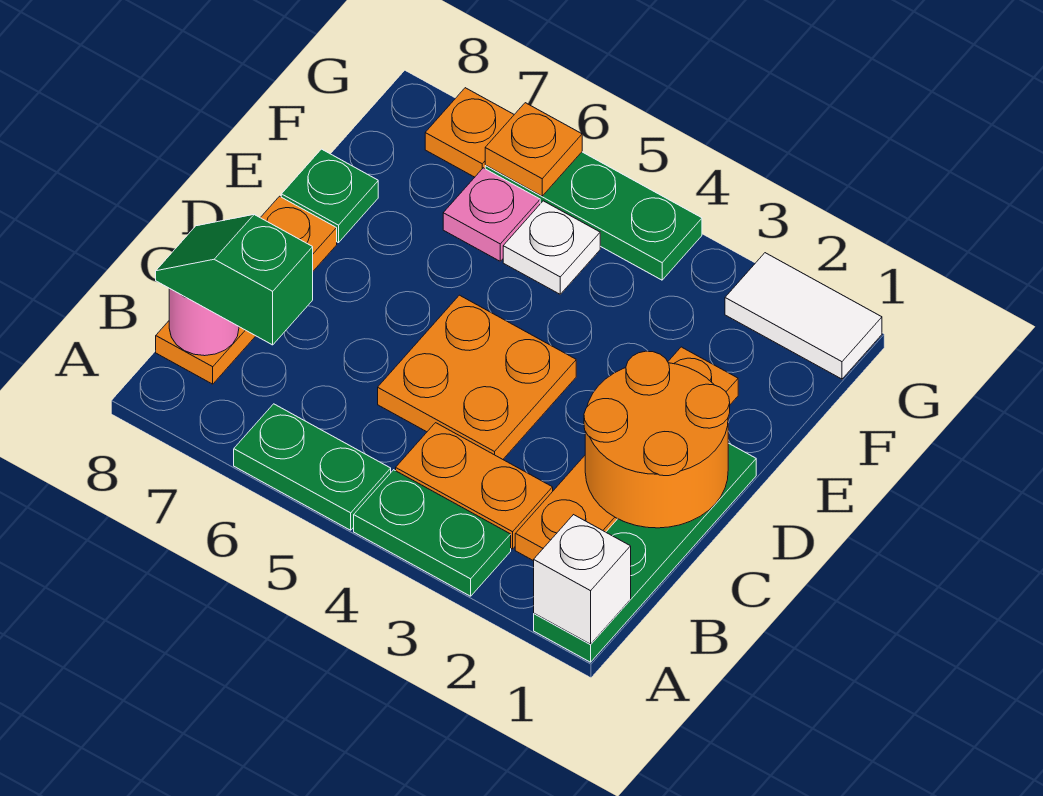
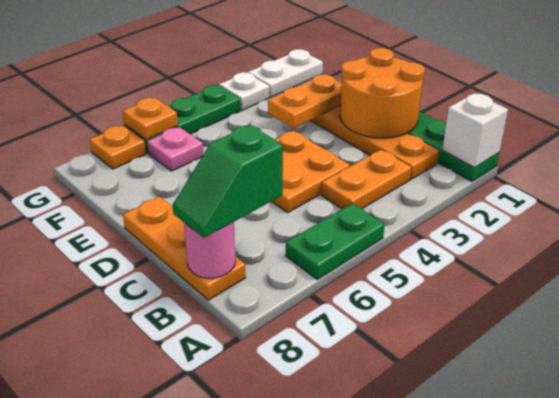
green 1x2 plate [354,470,511,596] -> none
none -> orange 1x2 plate [268,74,342,128]
green 1x1 plate [281,149,378,243] -> none
white 1x1 plate [503,201,600,294] -> white 1x1 plate moved to [219,72,269,110]
white 1x2 tile [725,253,882,379] -> white 1x2 plate [248,49,323,97]

